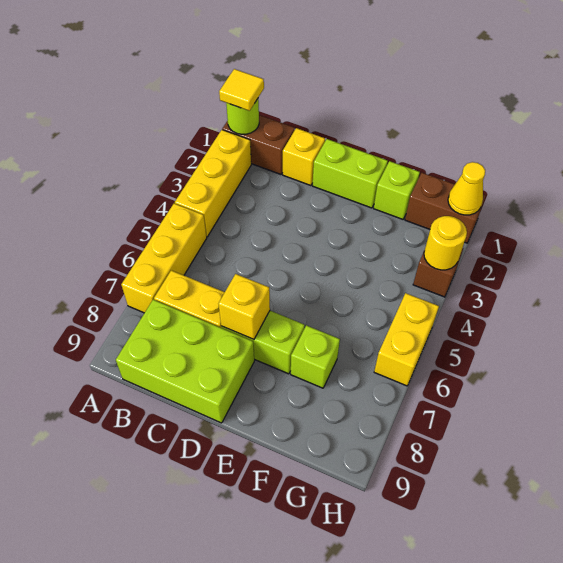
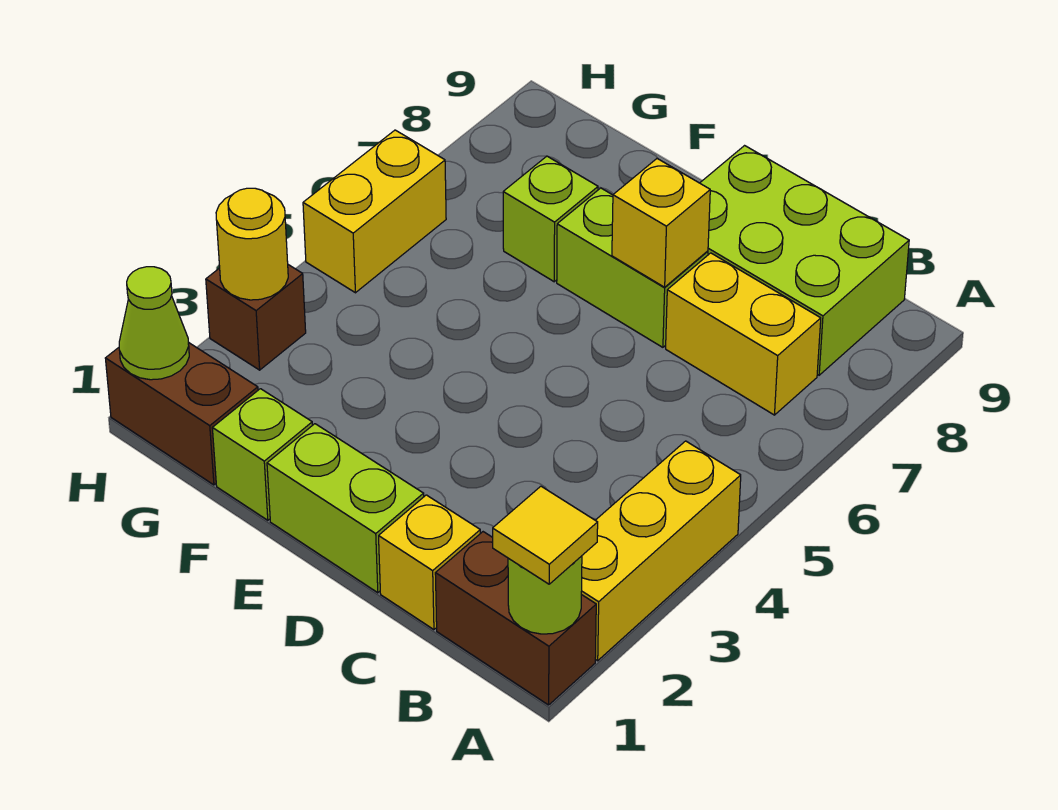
yellow 1x3 brick [121,203,207,313] -> none
yellow 1x1 cone [448,162,485,215] -> lime 1x1 cone [119,267,189,380]

